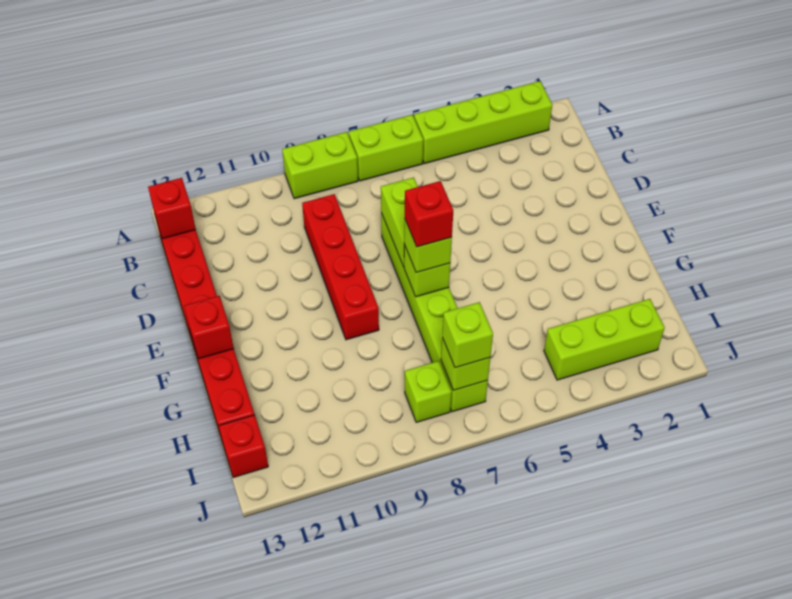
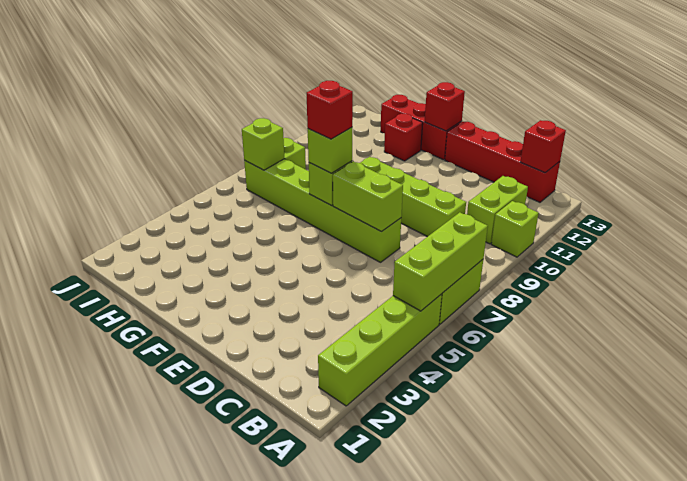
lime 1x2 brick [282,132,358,199] -> lime 1x2 brick moved to [467,176,528,244]
red 1x4 brick [302,194,379,340] -> lime 1x4 brick [360,157,466,237]
lime 1x3 brick [544,299,665,380] -> lime 1x3 brick moved to [393,212,488,311]
lime 1x1 brick [442,302,493,368] -> lime 1x1 brick moved to [491,201,539,257]
red 1x1 brick [219,415,268,478] -> red 1x1 brick moved to [384,114,423,161]

